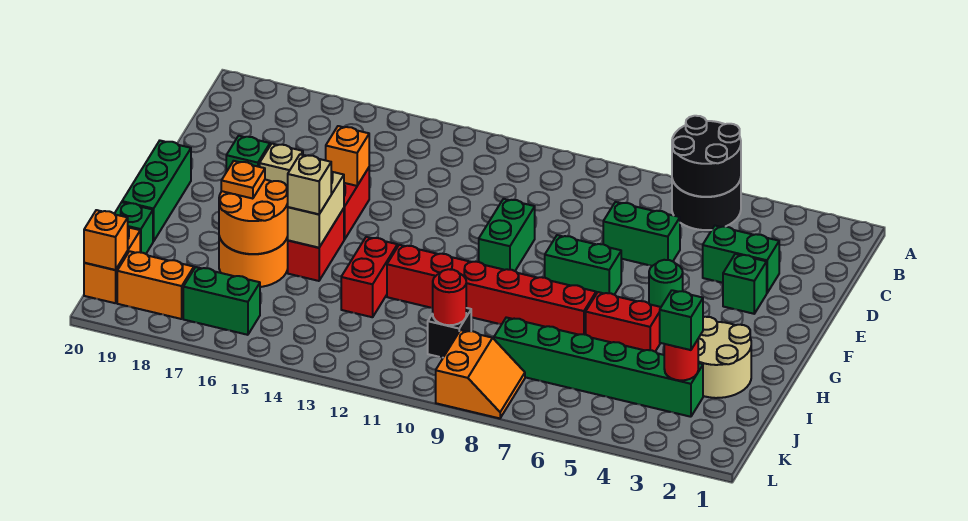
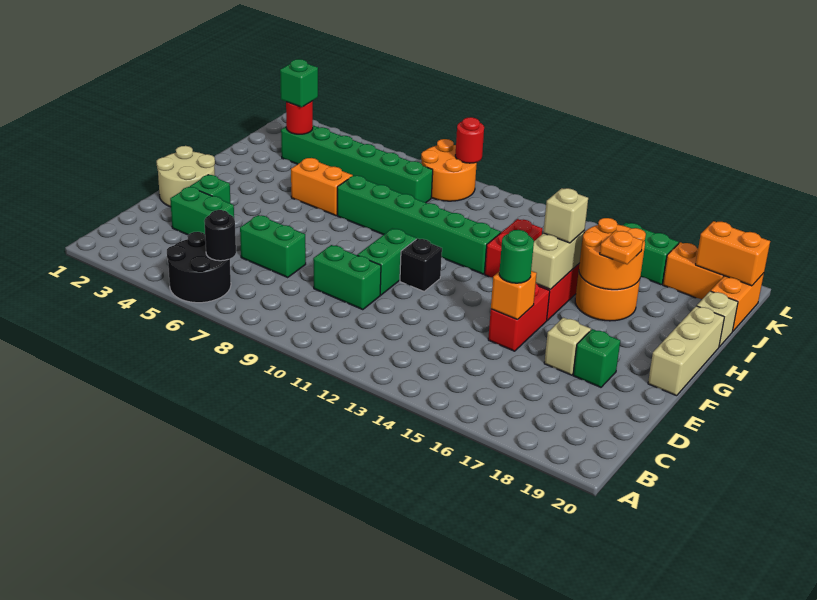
black 2x2 round brick [672,116,741,197] -> black 1x1 round brick [204,210,236,261]
green 1x1 round brick [649,260,683,307] -> green 1x1 round brick moved to [499,230,534,283]
green 1x2 brick [545,235,621,295] -> green 1x2 brick moved to [313,245,381,310]
green 1x3 brick [122,141,191,242] -> tan 1x3 brick [648,306,724,396]
tan 2x2 round brick [698,317,751,398] -> tan 2x2 round brick moved to [157,146,215,207]
red 1x2 brick [586,292,661,351] -> orange 1x2 brick [291,158,353,216]
red 1x6 brick [387,245,596,335] -> green 1x6 brick [337,176,501,274]
green 1x1 brick [115,202,153,254] -> tan 1x1 brick [697,291,738,347]
black 1x1 brick [428,308,471,358] -> black 1x1 brick moved to [400,238,442,291]
red 1x1 round brick [433,269,466,325] -> red 1x1 round brick moved to [455,117,484,163]
orange 2x2 slope [436,330,525,418] -> orange 2x2 round brick [421,139,477,201]
orange 1x1 brick [84,210,128,270] -> orange 1x2 brick [696,221,770,286]

